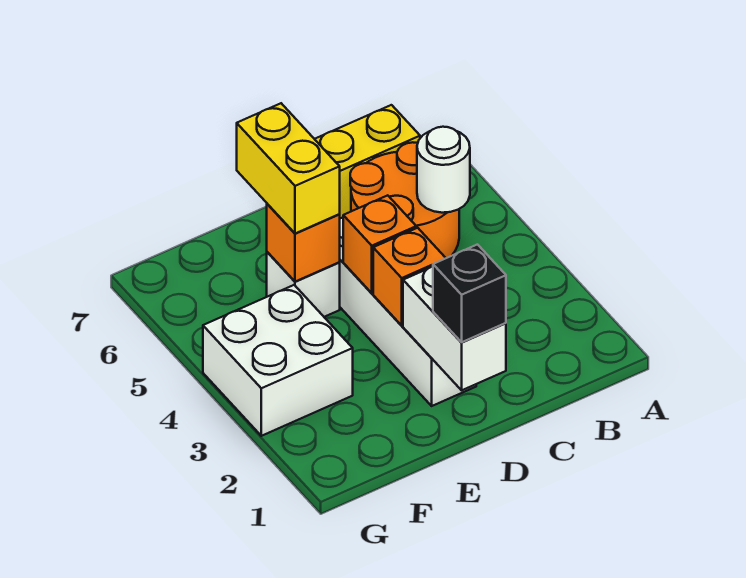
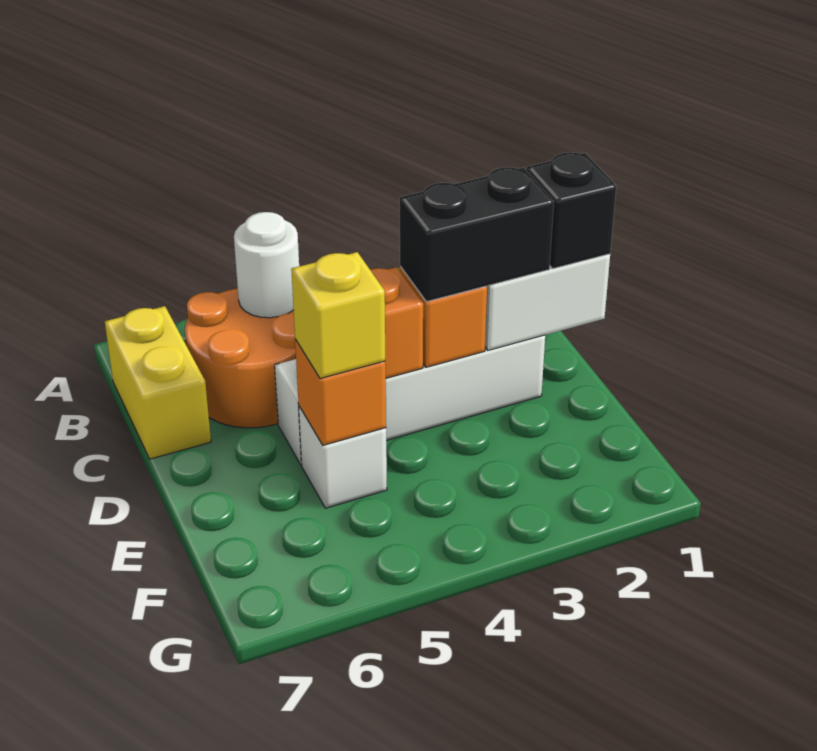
none -> black 1x2 brick [400,167,554,302]
yellow 1x2 brick [237,103,340,233] -> yellow 1x1 brick [291,252,385,378]
white 2x2 brick [203,285,353,436] -> none

